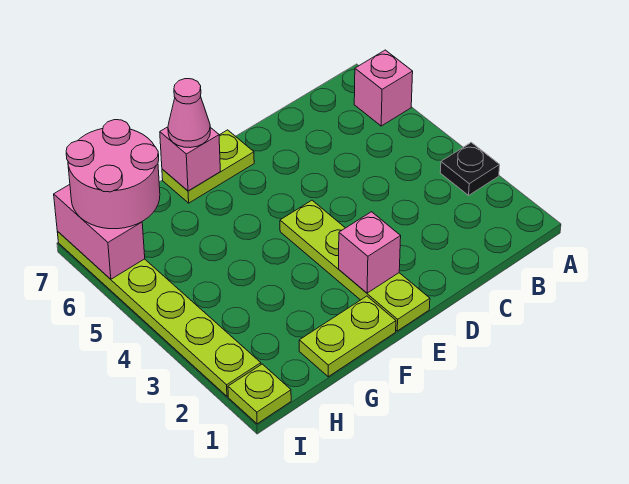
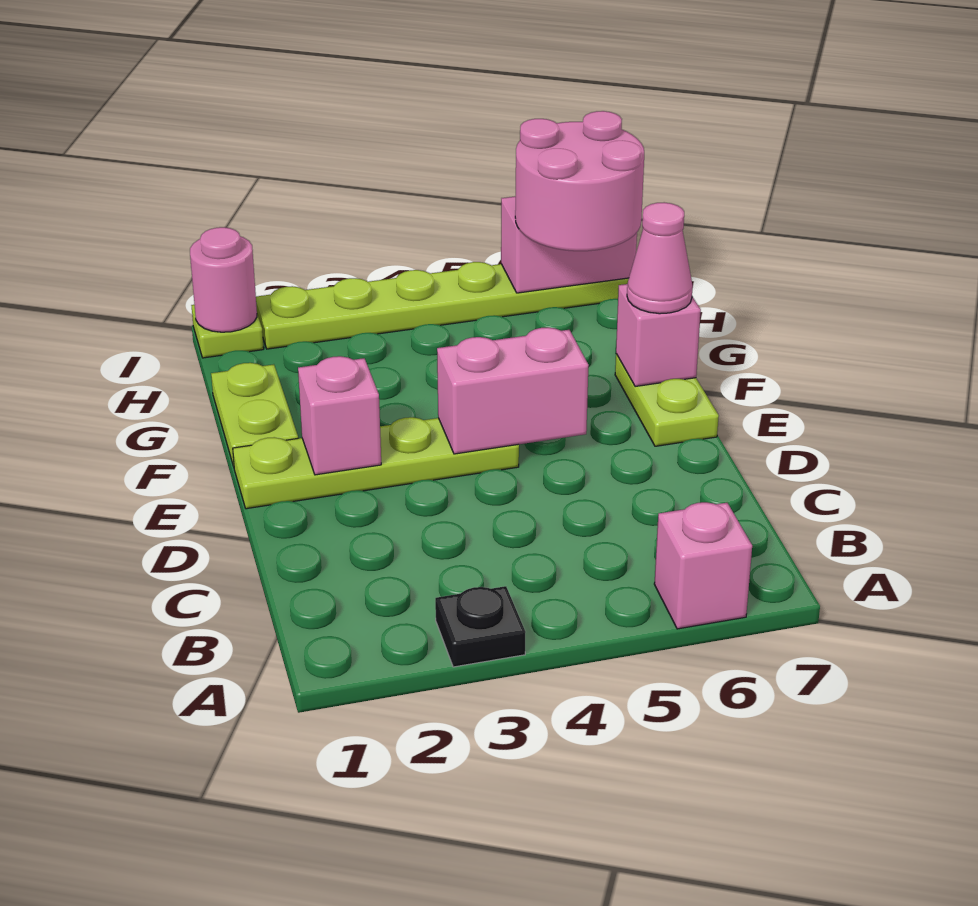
none -> pink 1x2 brick [437,327,589,454]
none -> pink 1x1 round brick [190,227,257,332]

